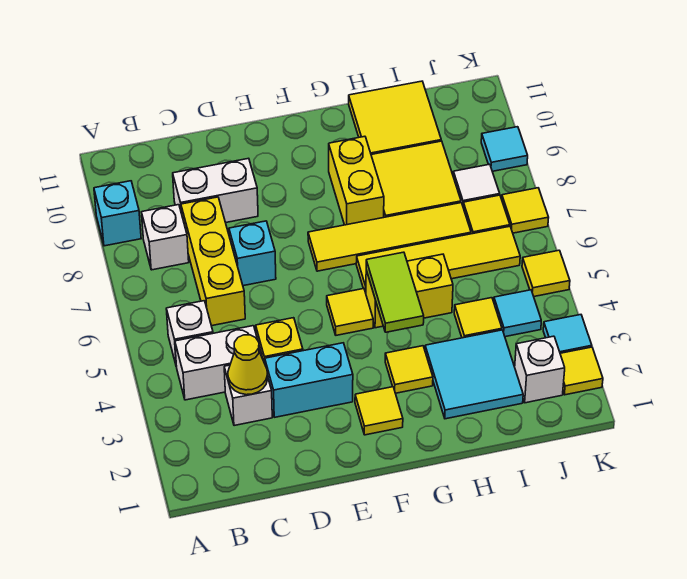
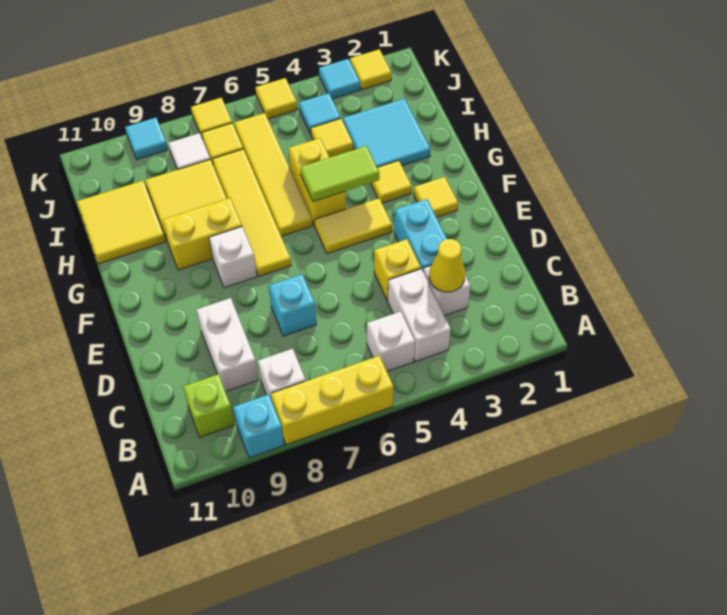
none -> lime 1x1 brick [183,374,235,437]
yellow 1x3 brick [181,197,245,326] -> yellow 1x3 brick moved to [271,356,394,445]
yellow 1x1 tile [327,288,373,335] -> yellow 1x2 tile [314,198,392,254]
white 1x1 brick [515,336,565,403] -> white 1x1 brick moved to [209,227,257,288]

